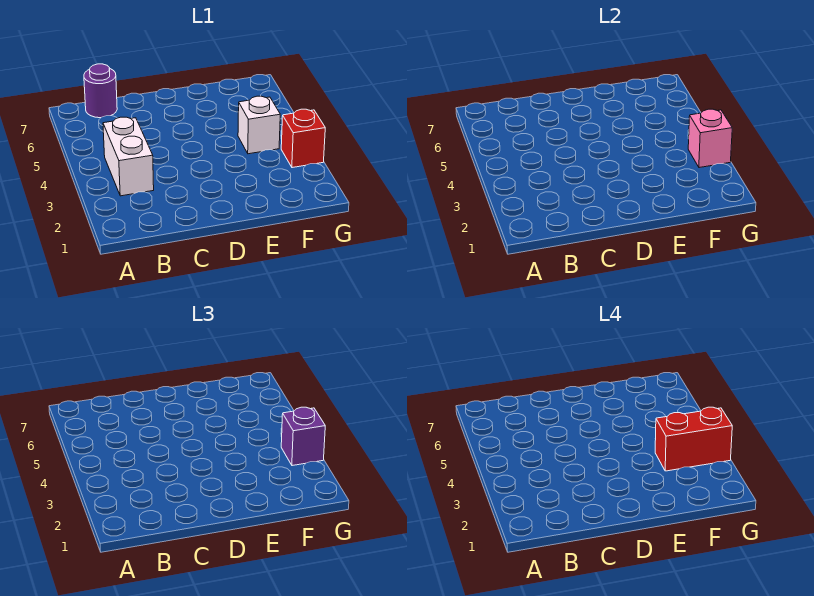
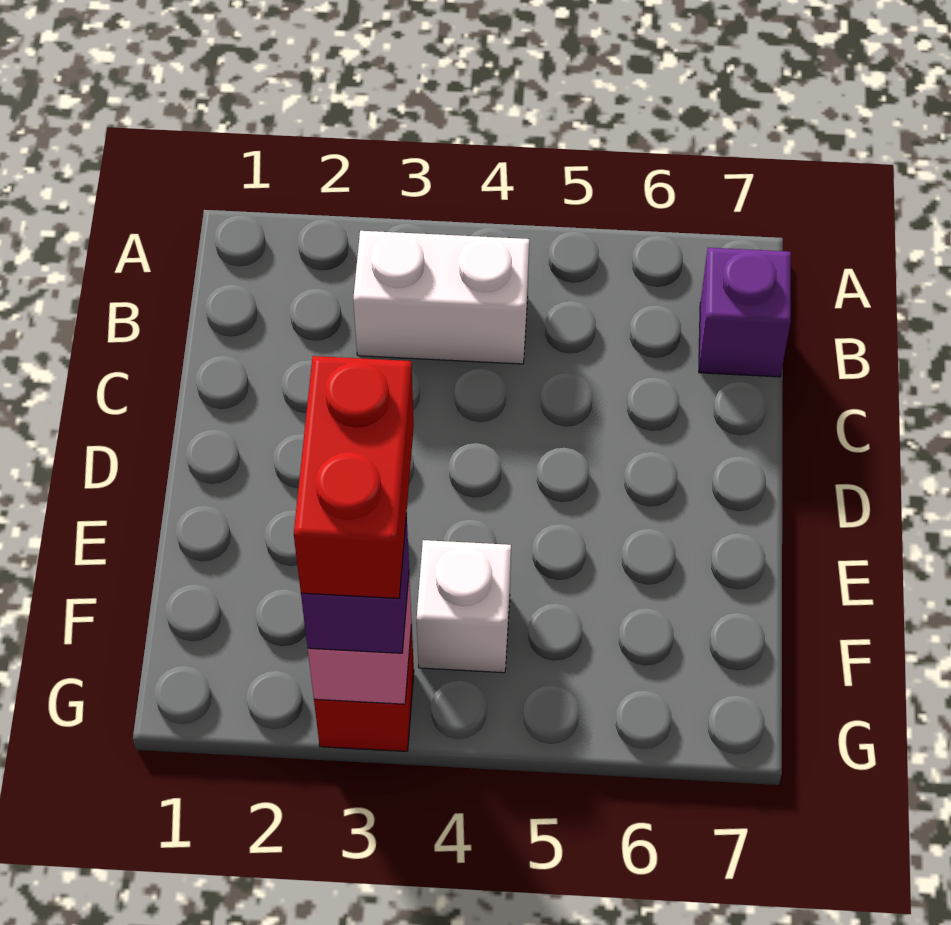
purple 1x1 round brick [84,64,117,118] -> purple 1x1 brick [699,248,791,377]

